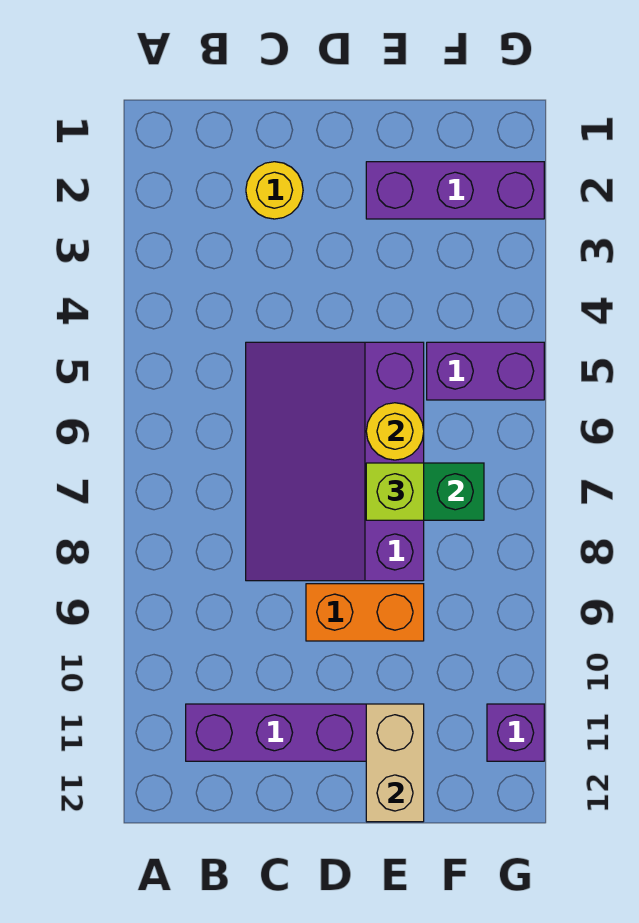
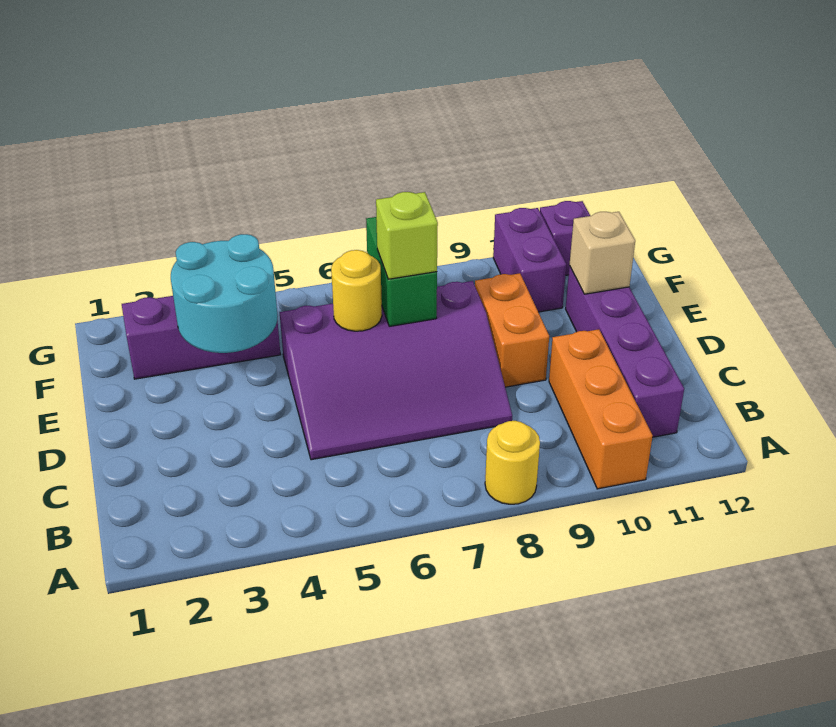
none -> orange 1x3 brick [549,329,653,489]
yellow 1x1 round brick [246,162,303,219] -> yellow 1x1 round brick moved to [485,421,540,504]
purple 1x3 brick [366,162,544,219] -> purple 1x3 brick turned to [122,296,281,379]
none -> cyan 2x2 round brick [171,234,278,353]
tan 1x2 brick [366,704,424,822] -> tan 1x1 brick [569,212,635,294]
purple 1x2 brick [427,342,544,400] -> purple 1x2 brick moved to [493,208,566,312]

